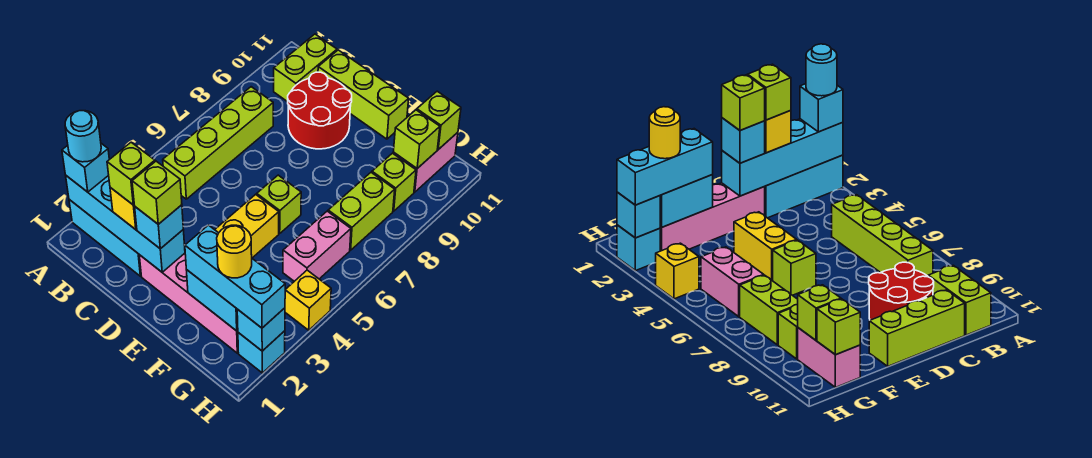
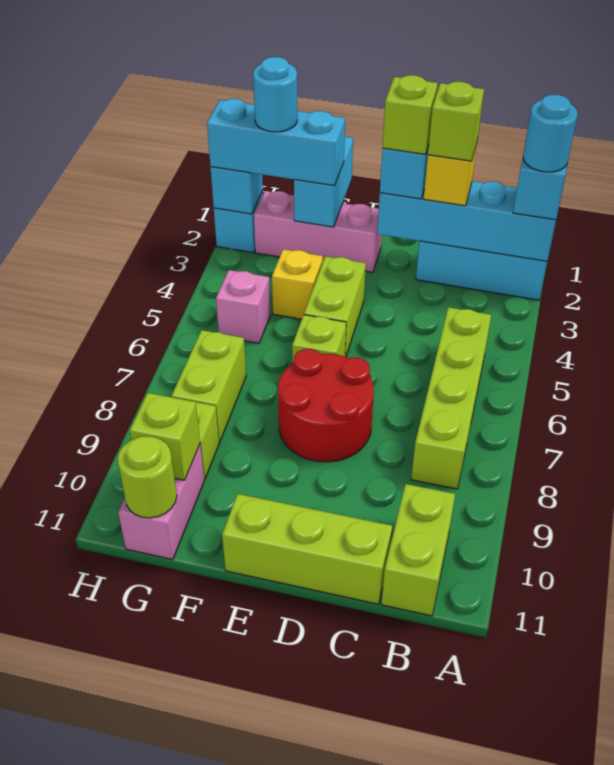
red 2x2 round brick [288,72,352,149] -> red 2x2 round brick moved to [278,349,374,462]
pink 1x4 brick [139,253,238,353] -> pink 1x3 brick [254,191,382,273]
yellow 1x2 brick [215,195,279,258] -> lime 1x2 brick [304,256,366,357]
cyan 1x2 brick [187,270,238,331] -> cyan 1x2 brick turned to [294,137,353,227]
yellow 1x1 round brick [217,225,252,278] -> cyan 1x1 round brick [253,57,297,132]
pink 1x2 brick [283,211,351,281] -> pink 1x1 brick [216,270,271,343]
lime 1x1 brick [417,91,461,150] -> lime 1x1 round brick [118,436,177,518]
yellow 1x1 brick [285,270,331,330] -> yellow 1x1 brick moved to [272,249,323,319]

